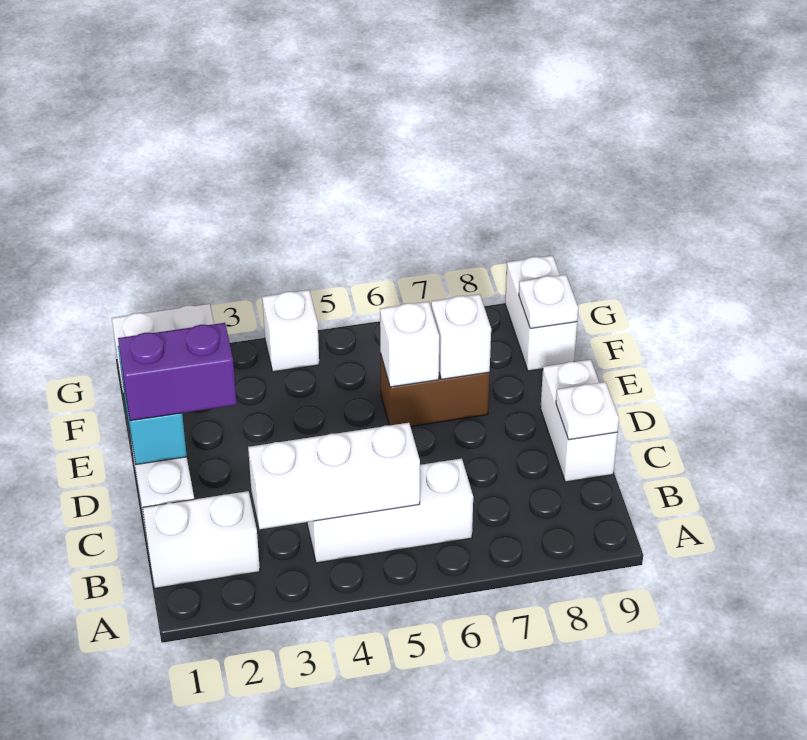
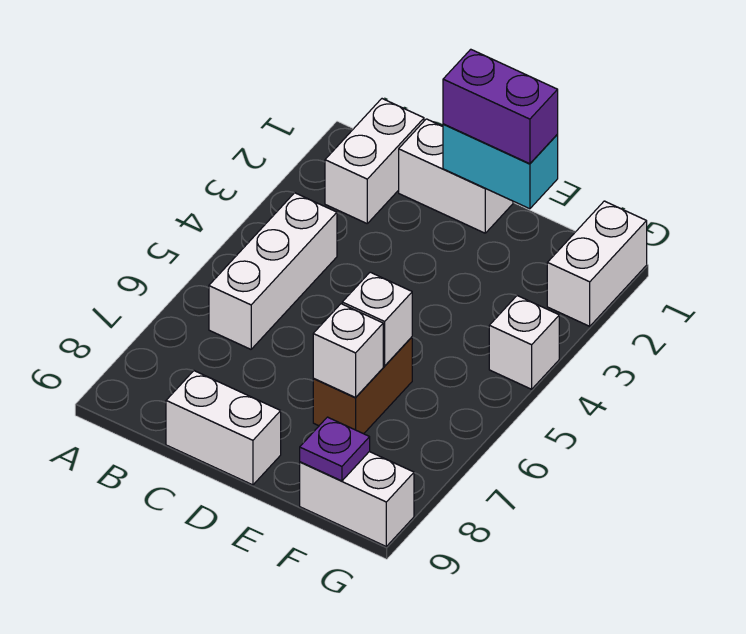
white 1x3 brick [248,423,420,529] -> none
white 1x1 plate [556,382,619,440] -> none
purple 1x2 brick [118,323,237,421] -> purple 1x2 brick turned to [443,49,558,164]
white 1x1 plate [519,275,578,328] -> purple 1x1 plate [300,417,370,481]

